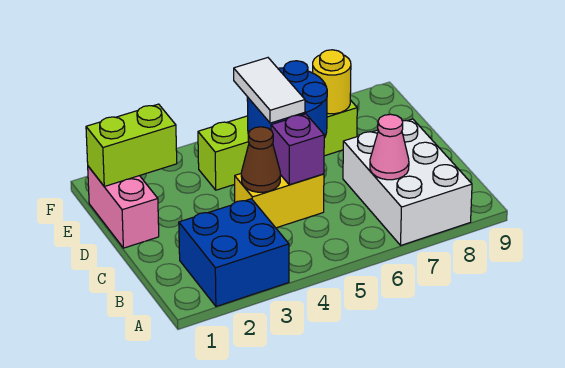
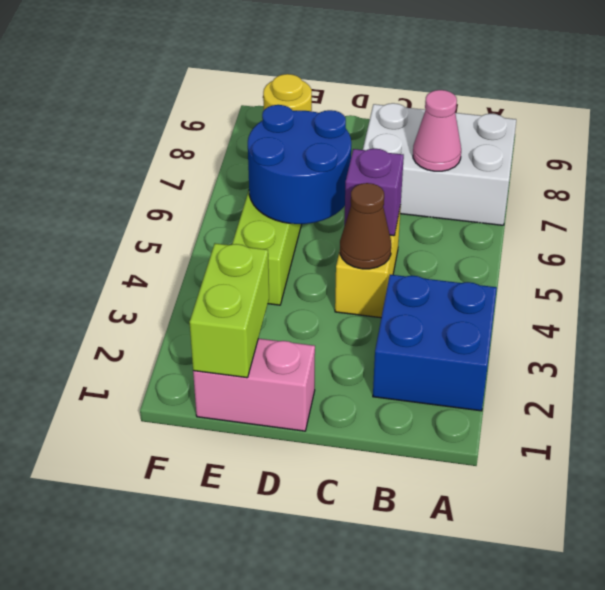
white 1x2 tile [234,58,305,123] -> none

